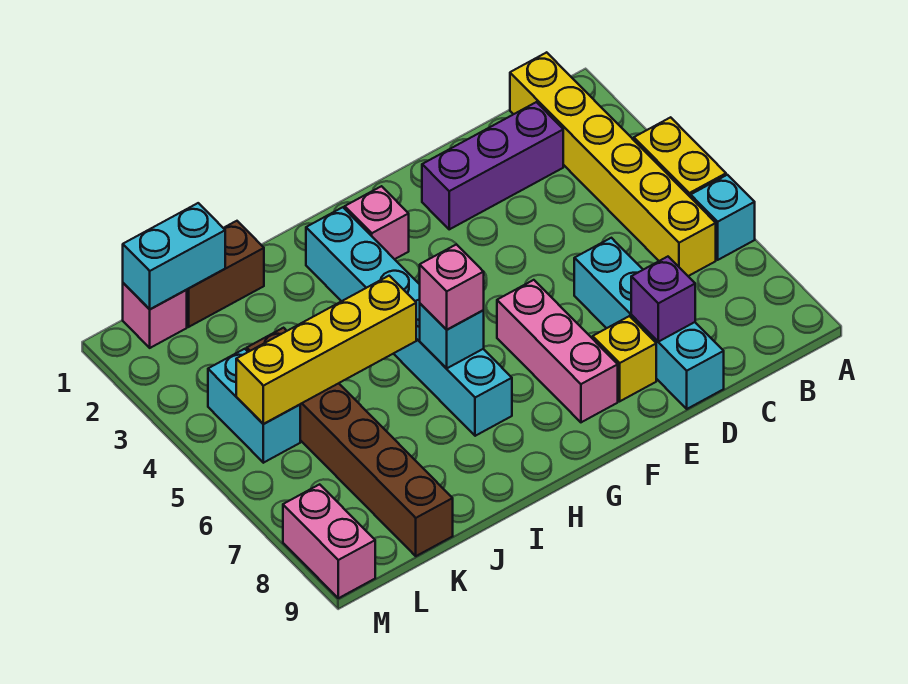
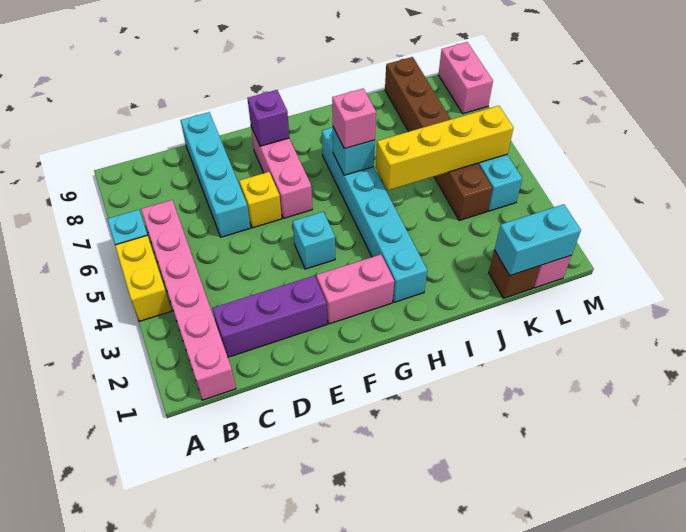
yellow 1x6 brick [510,52,716,276] -> pink 1x6 brick [141,200,236,400]
purple 1x1 brick [631,257,695,342] -> purple 1x1 brick moved to [247,90,289,146]
yellow 1x1 brick [593,316,656,401] -> yellow 1x1 brick moved to [239,172,282,228]
none -> cyan 1x1 brick [293,212,335,269]
pink 1x1 brick [345,186,409,259] -> pink 1x2 brick [316,254,394,324]
brown 1x2 brick [187,221,264,327] -> brown 1x1 brick [489,250,540,298]

